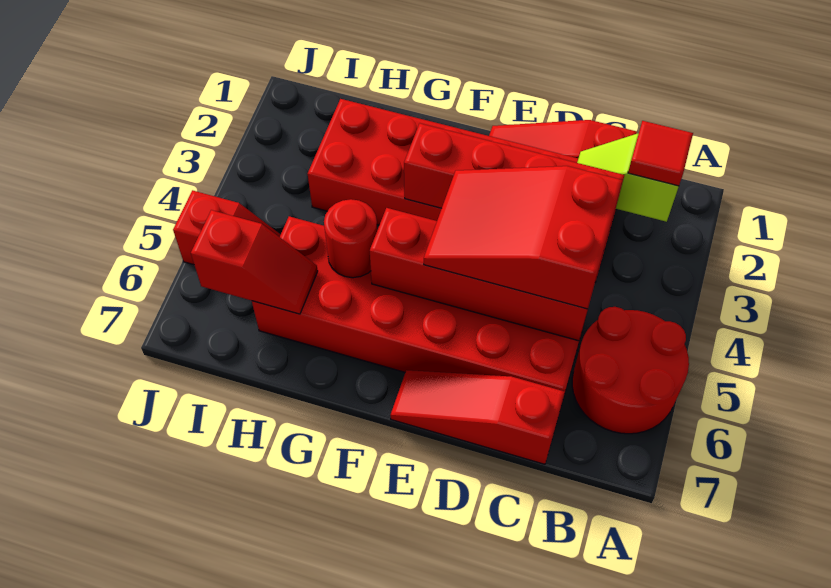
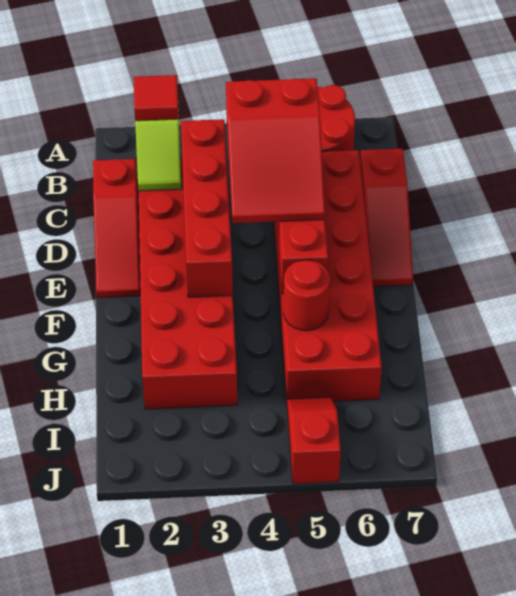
red 1x2 slope [191,210,318,314] -> none

